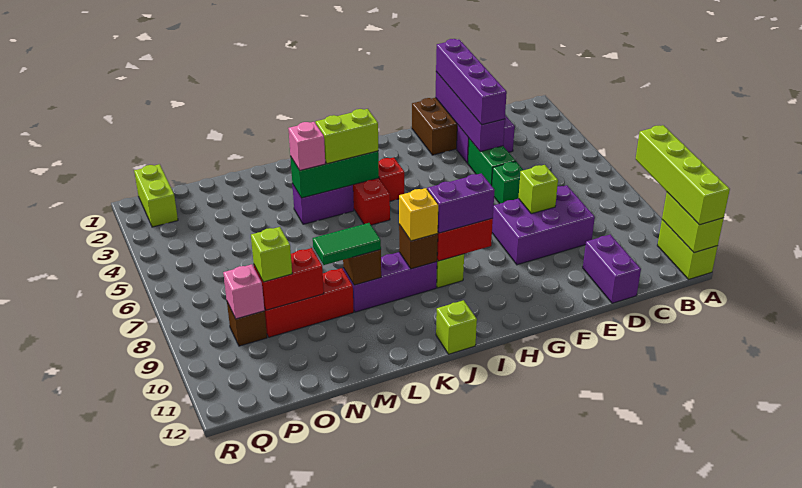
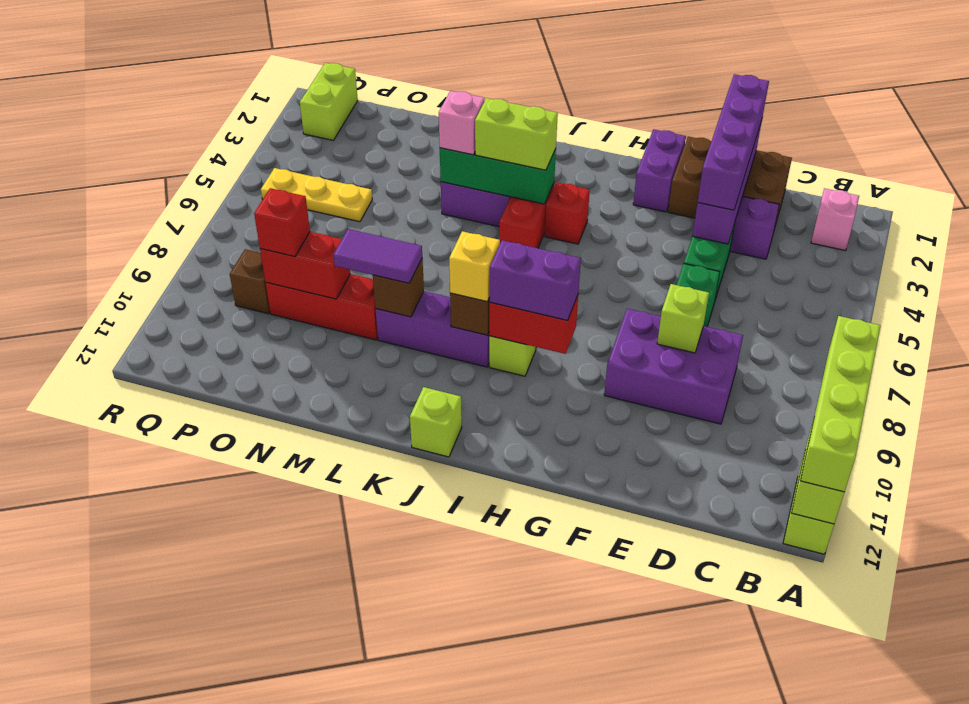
purple 1x2 brick [583,234,641,303] -> purple 1x2 brick moved to [633,129,686,212]
green 1x2 tile [313,223,381,265] -> purple 1x2 tile [333,229,422,283]
none -> yellow 1x3 plate [261,168,372,222]
lime 1x1 brick [251,227,292,282] -> red 1x1 brick [254,188,310,257]
pink 1x1 brick [223,264,264,319] -> pink 1x1 brick moved to [811,188,859,251]

